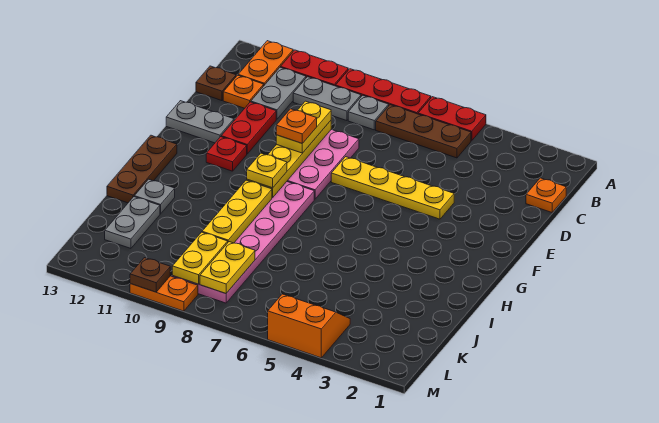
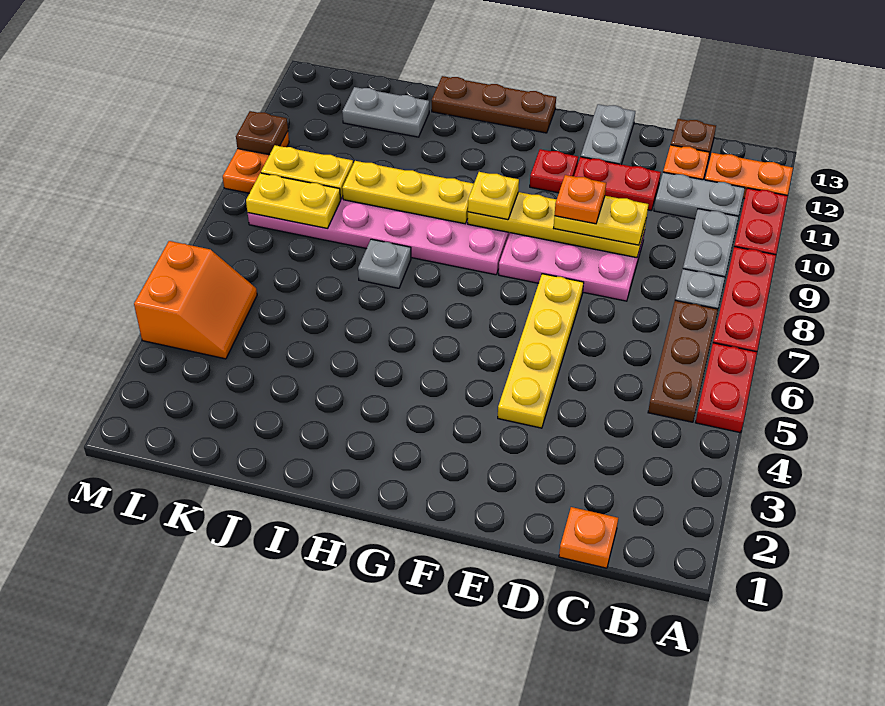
grey 1x1 plate [134,179,175,214] -> grey 1x1 plate moved to [358,239,411,288]

